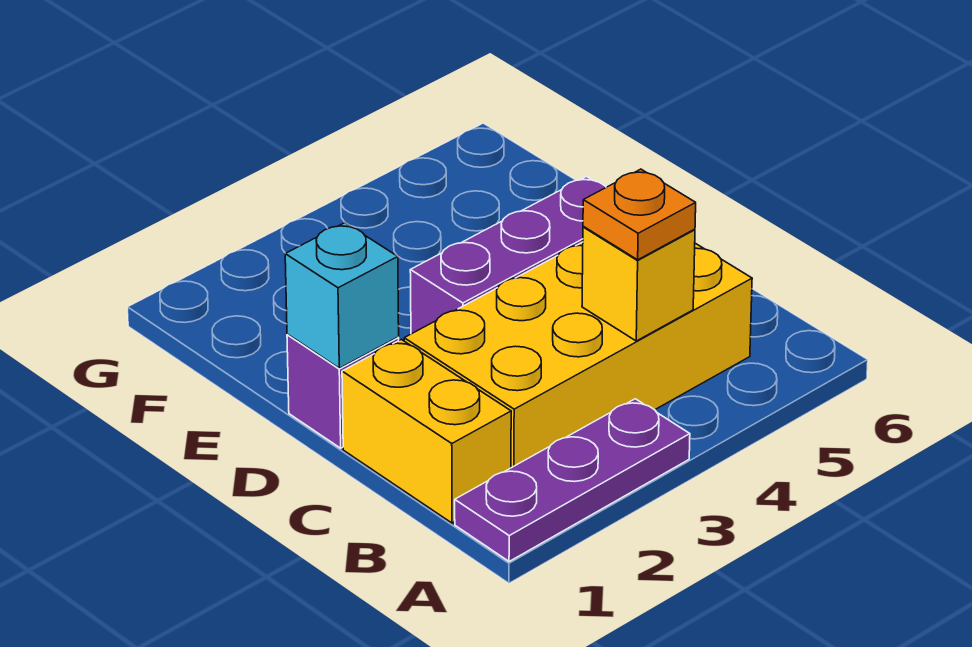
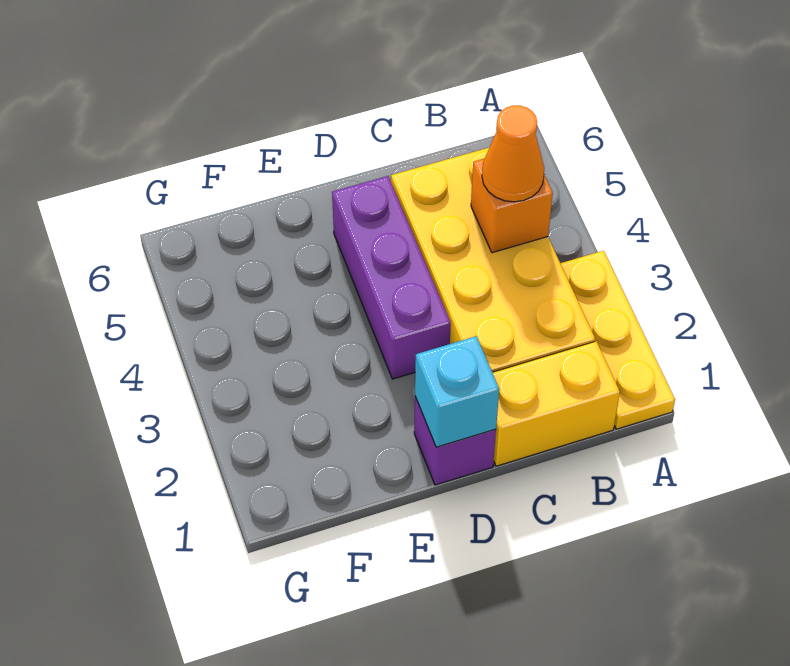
purple 1x3 plate [455,399,690,562] -> yellow 1x3 plate [560,251,675,429]
yellow 1x1 brick [582,227,695,341] -> orange 1x1 brick [471,159,553,253]
orange 1x1 plate [583,169,696,260] -> orange 1x1 cone [482,105,544,202]

